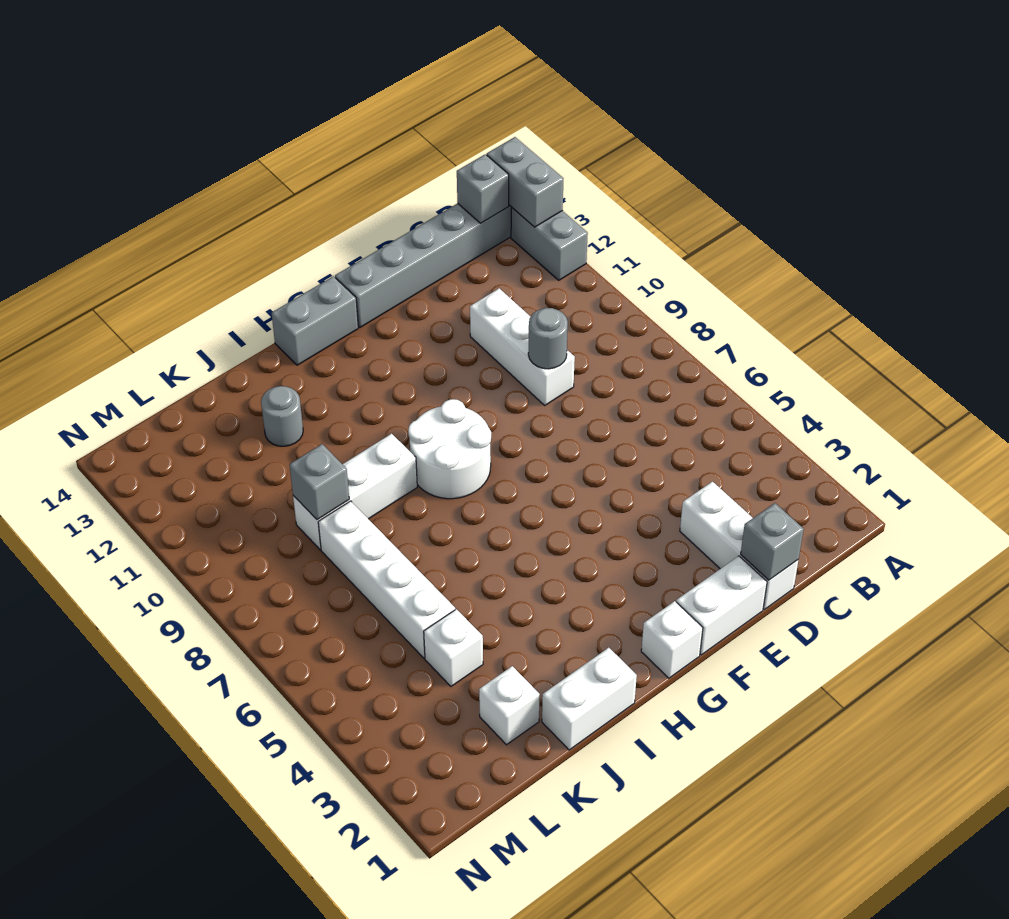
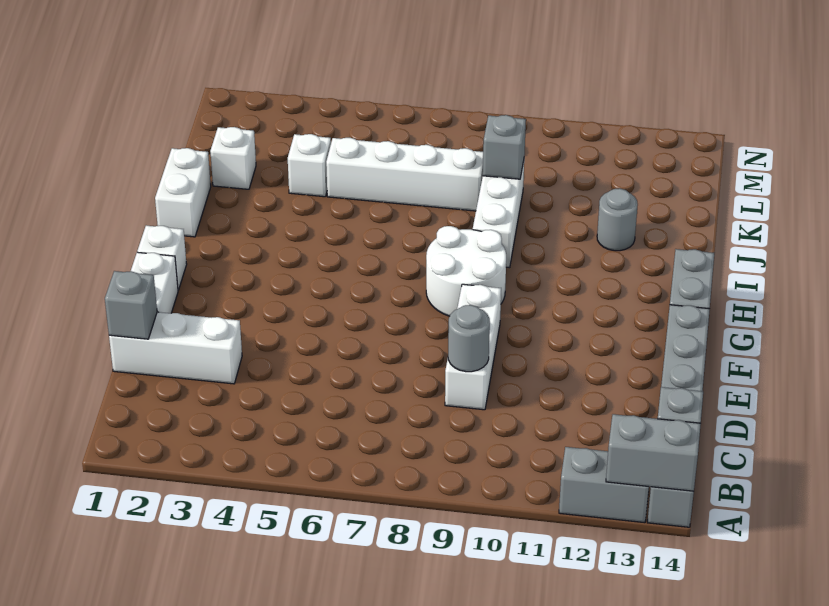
white 1x3 brick [470,288,575,405] -> white 1x3 brick turned to [445,284,501,410]

